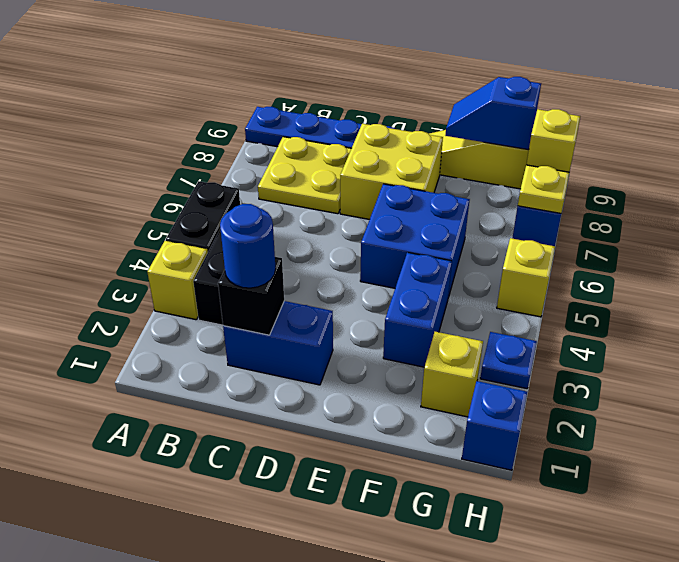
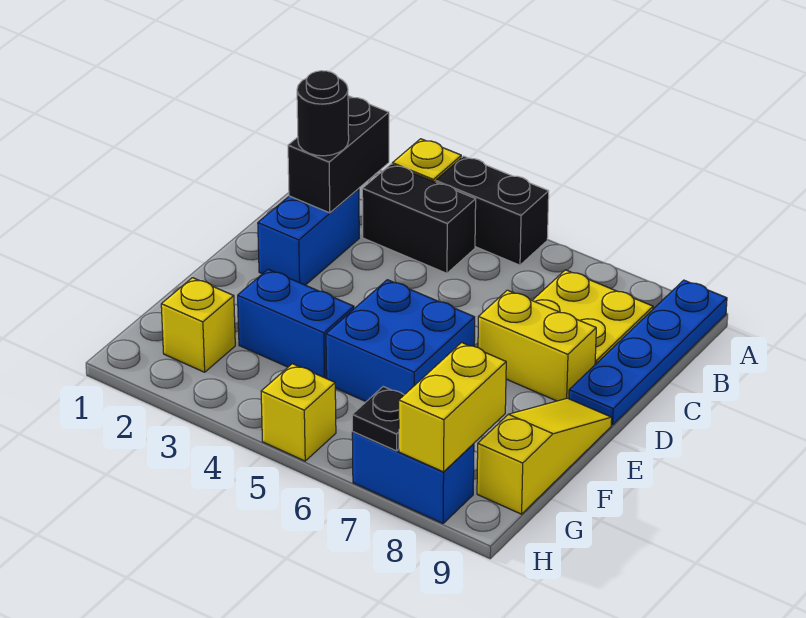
black 1x1 brick [218,257,284,335] -> black 1x2 brick [288,96,389,213]
blue 1x1 round brick [220,204,276,288] -> black 1x1 round brick [297,71,349,156]
yellow 2x2 brick [340,124,443,219] -> yellow 1x2 brick [478,290,596,401]
blue 1x2 slope [445,77,541,150] -> none
blue 1x1 brick [462,381,527,470] -> none
blue 1x1 plate [480,332,537,389] -> none
yellow 1x1 plate [518,165,569,213] -> black 1x1 plate [352,387,404,451]
yellow 1x1 brick [526,109,580,172] -> yellow 1x2 brick [399,342,506,472]

